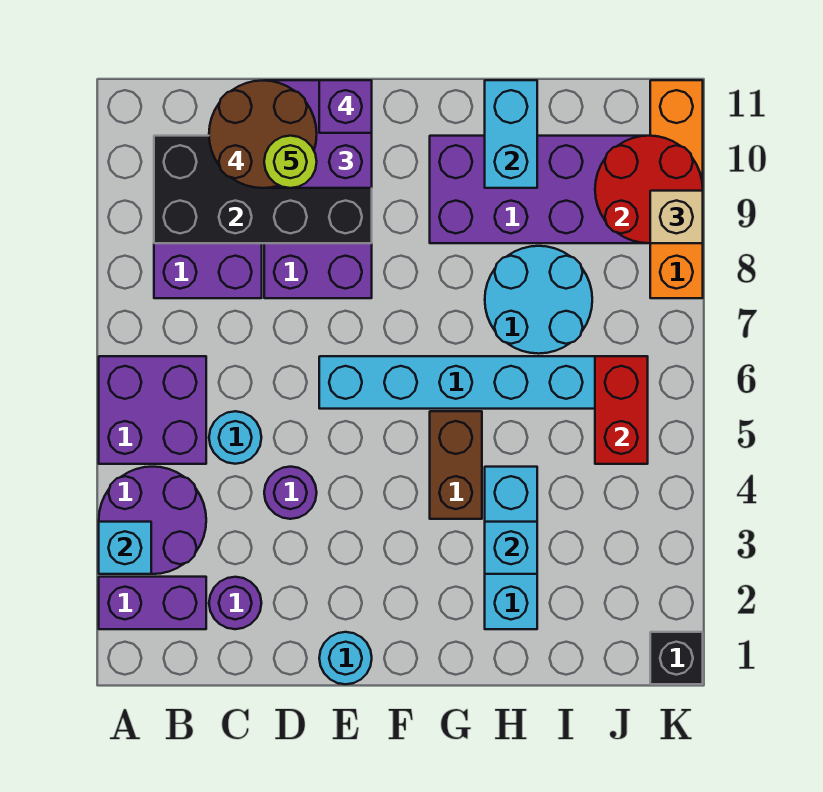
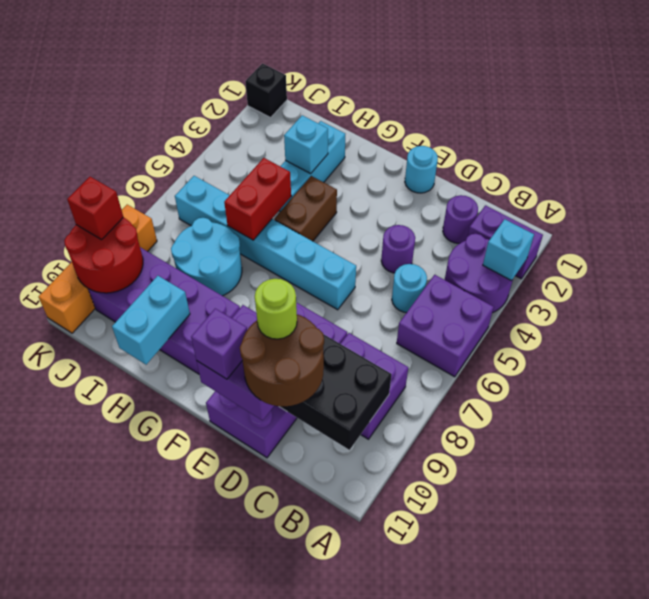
red 1x2 brick [595,356,648,464] -> red 1x2 brick moved to [224,158,291,240]
tan 1x1 brick [650,191,703,243] -> red 1x1 brick [67,177,123,240]

